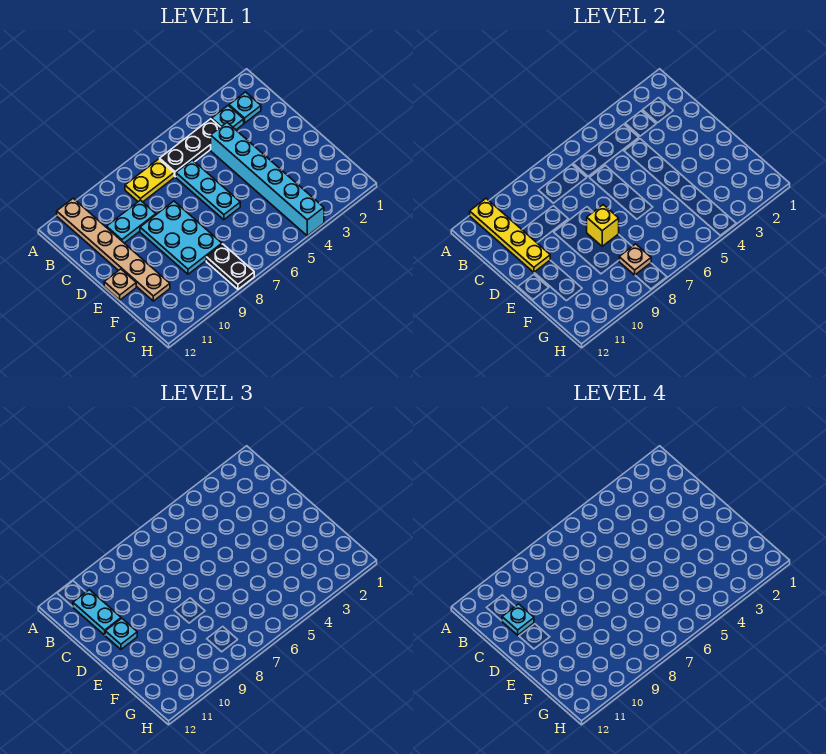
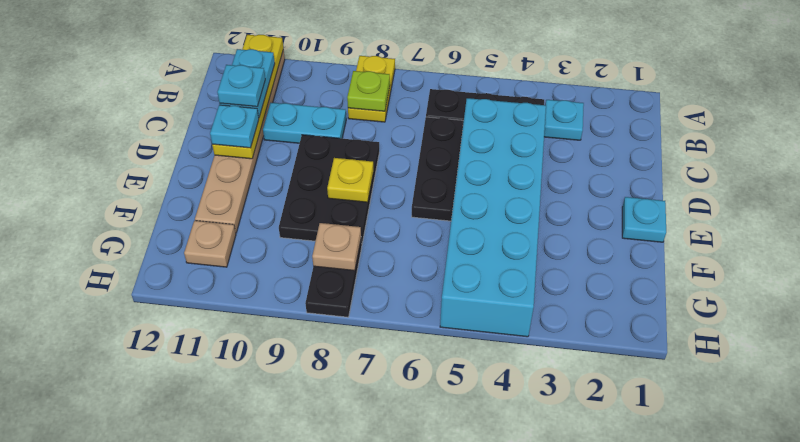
cyan 1x1 plate [229,92,261,123] -> cyan 1x1 plate moved to [622,197,666,242]
yellow 1x2 plate [125,159,174,202] -> yellow 1x2 plate turned to [348,56,395,122]
none -> lime 1x1 plate [347,71,390,111]
cyan 1x6 brick [211,123,324,236] -> cyan 2x6 brick [440,98,546,337]
cyan 1x3 plate [176,160,240,220] -> black 1x3 plate [412,117,463,221]
cyan 2x3 plate [140,201,222,274] -> black 2x3 plate [279,135,379,244]
yellow 1x1 brick [587,205,619,246] -> yellow 1x1 plate [327,158,373,202]
tan 1x1 plate [104,269,136,300] -> tan 1x1 plate moved to [184,221,236,267]

